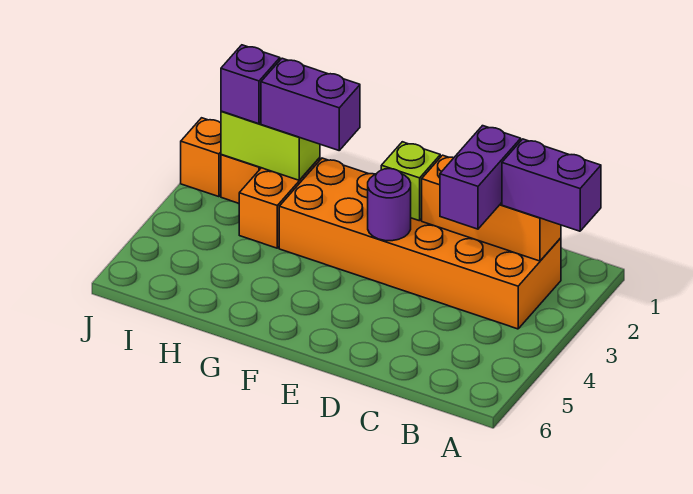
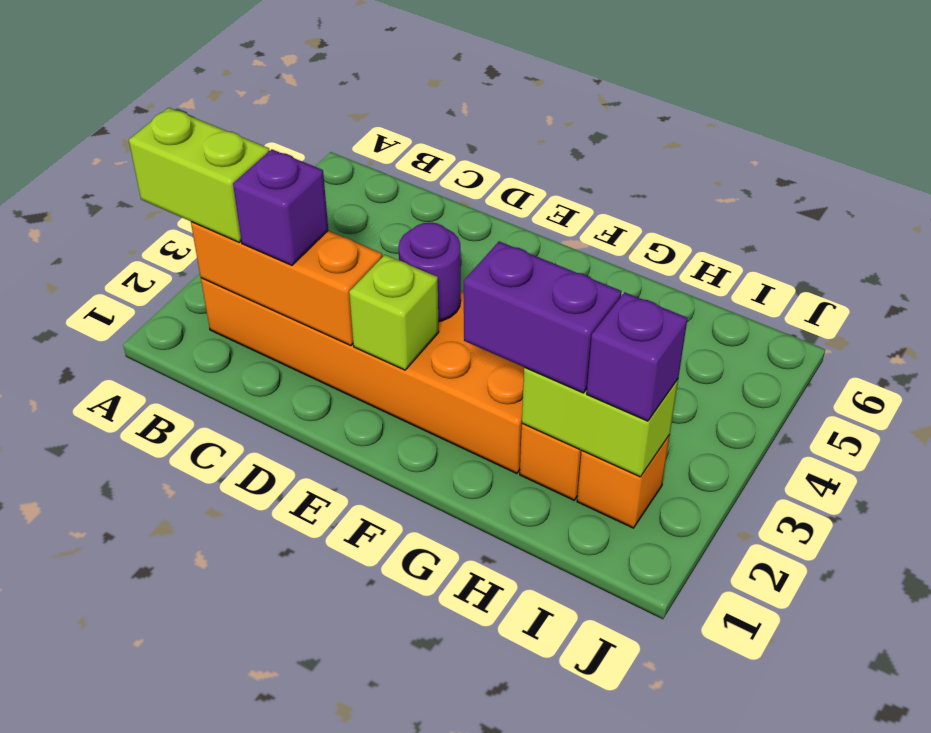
purple 1x2 brick [502,139,601,231] -> lime 1x2 brick [129,108,269,242]
purple 1x2 brick [440,126,521,229] -> purple 1x1 brick [233,149,328,265]
orange 1x1 brick [181,118,221,197] -> none

